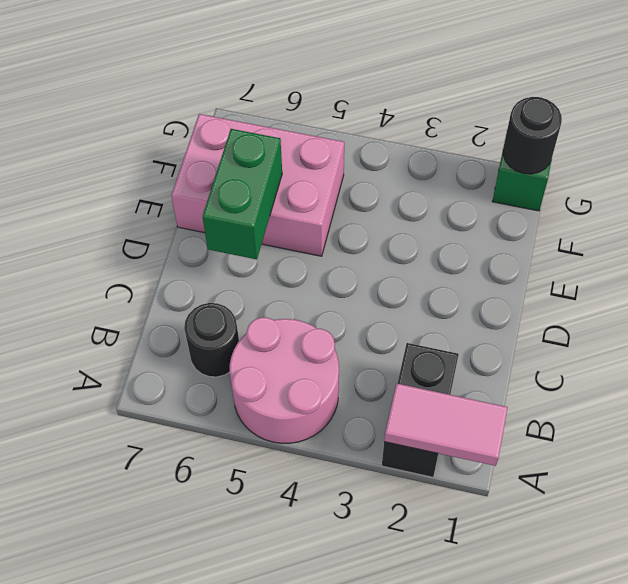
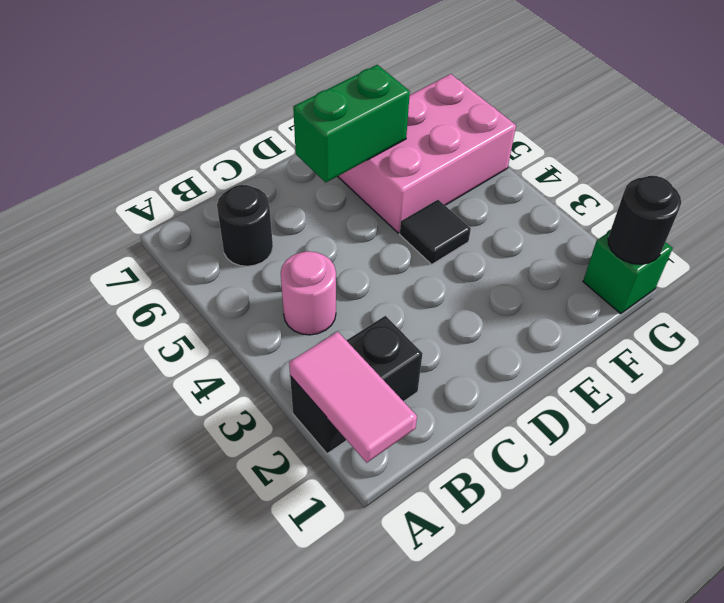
pink 2x2 round brick [229,317,339,443] -> pink 1x1 round brick [281,251,336,335]
none -> black 1x1 tile [400,200,471,264]
pink 2x3 brick [171,114,344,256] -> pink 2x3 brick turned to [338,74,516,233]

